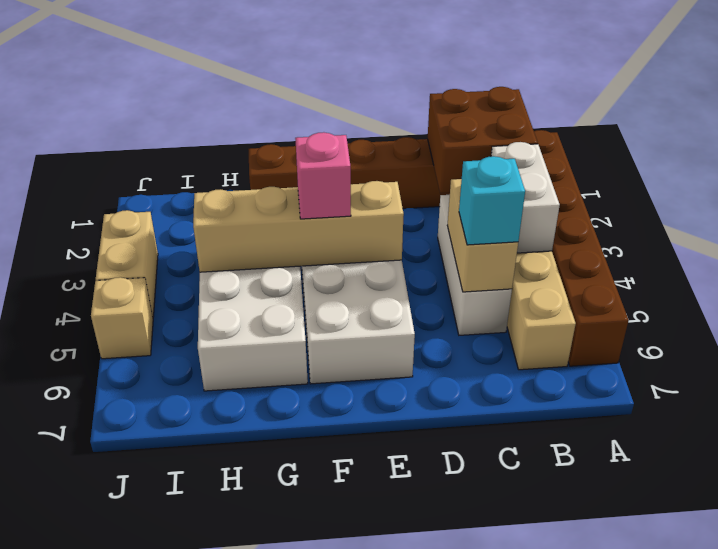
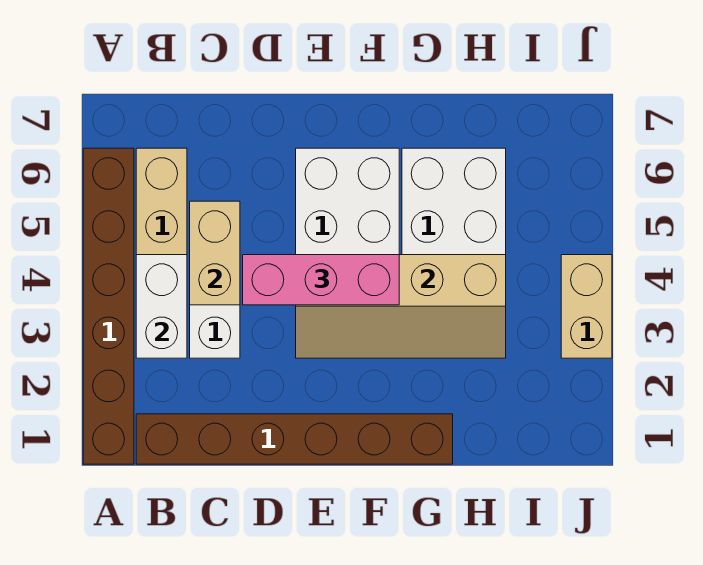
brown 2x2 brick [428,87,538,193] -> none
cyan 1x1 brick [459,156,525,245] -> none
pink 1x1 brick [295,132,351,219] -> pink 1x3 brick [243,255,399,305]
tan 1x1 brick [91,277,153,359] -> none

